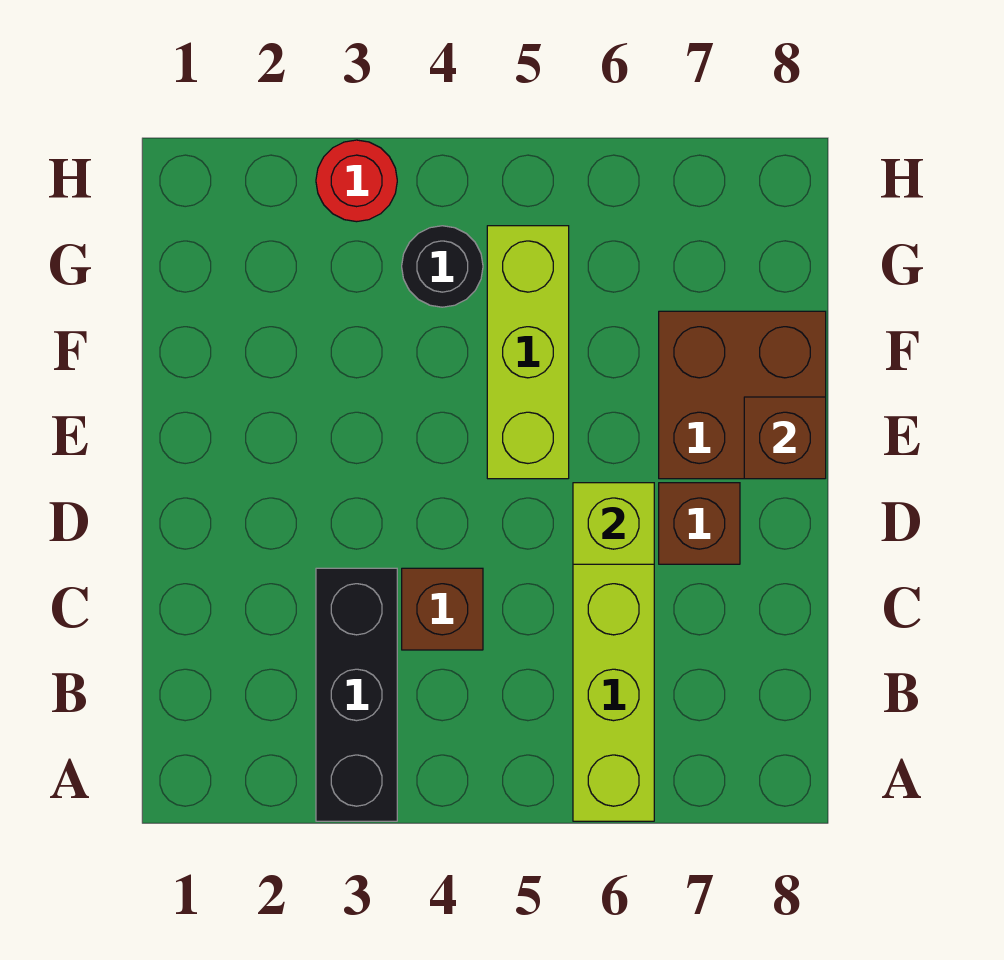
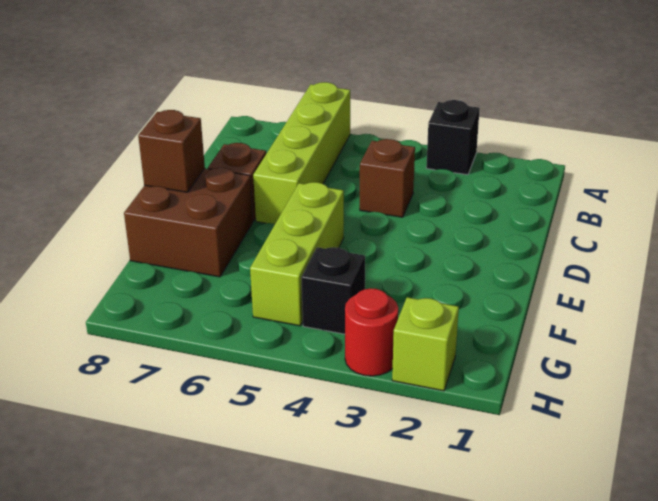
black 1x3 brick [316,568,397,821] -> black 1x1 brick [426,100,480,175]
lime 1x1 brick [573,483,654,564] -> lime 1x1 brick moved to [392,297,459,391]
black 1x1 round brick [402,226,483,307] -> black 1x1 brick [301,247,365,334]

